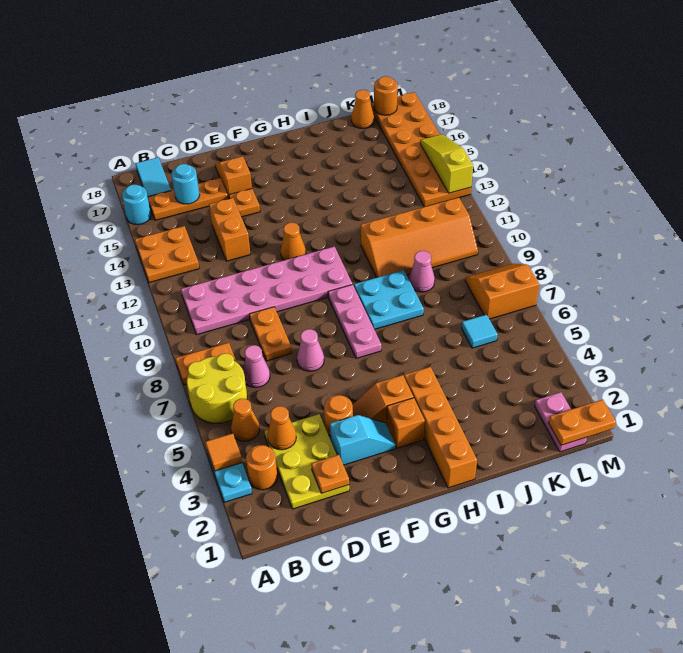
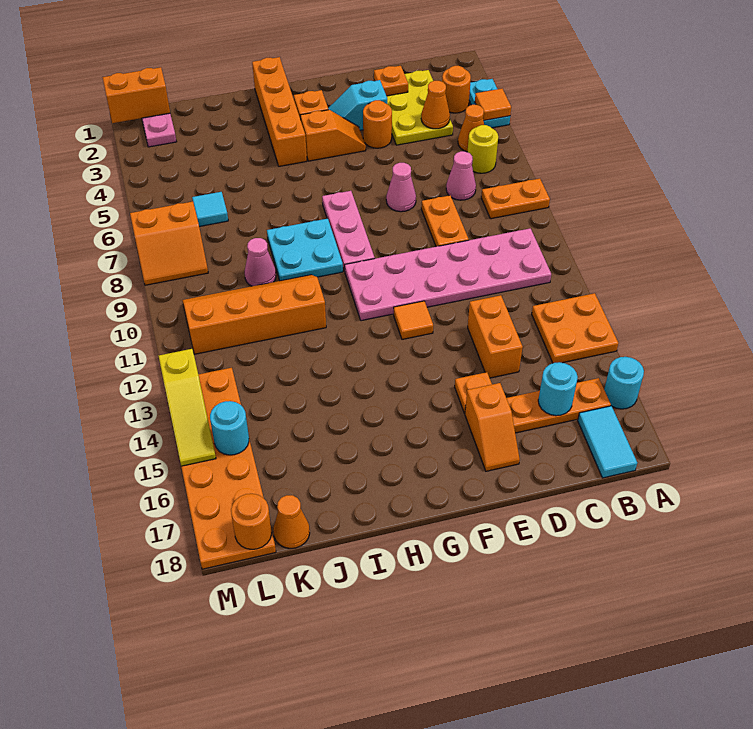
yellow 2x2 round brick [187,353,247,423] -> yellow 1x1 round brick [468,125,498,173]
orange 1x1 cone [280,223,306,260] -> orange 1x1 tile [394,301,433,339]
orange 1x2 plate [549,400,616,445] -> orange 1x2 brick [103,67,170,123]
none -> cyan 1x1 round brick [210,401,249,455]

